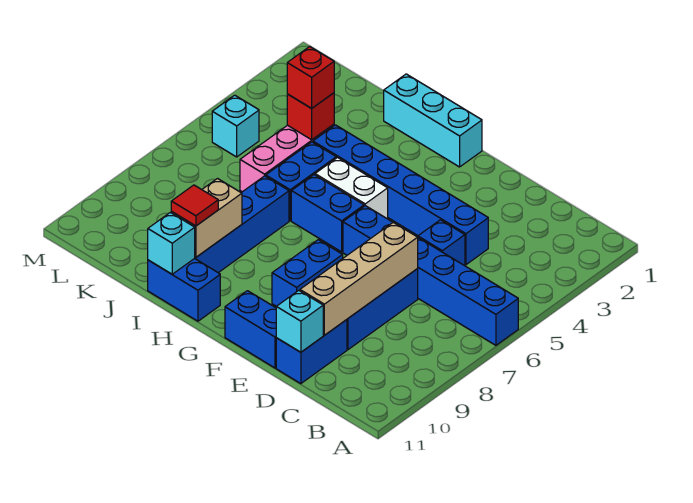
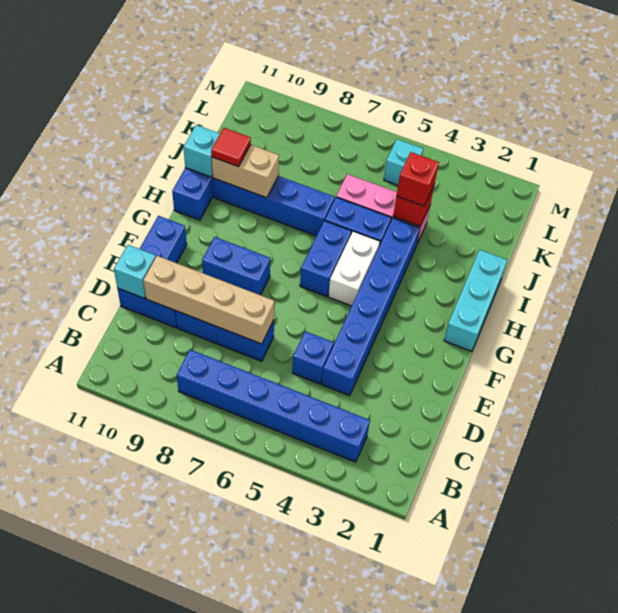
blue 1x6 brick [343,206,518,345] -> blue 1x6 brick turned to [177,350,370,462]

